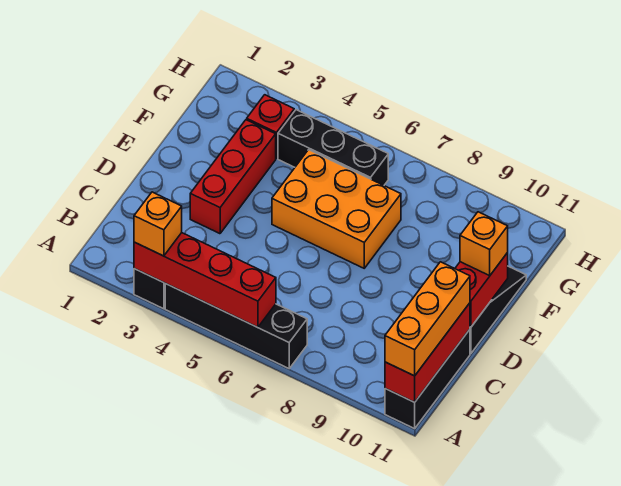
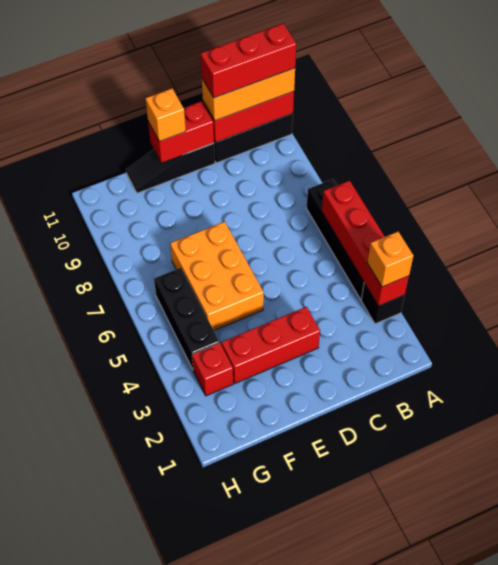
none -> red 1x3 brick [201,23,296,98]

